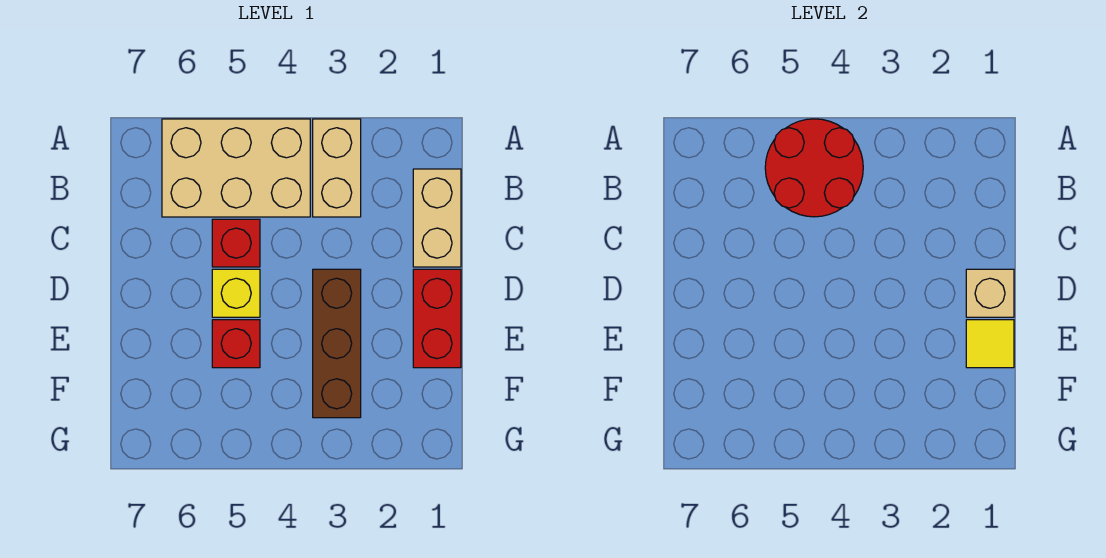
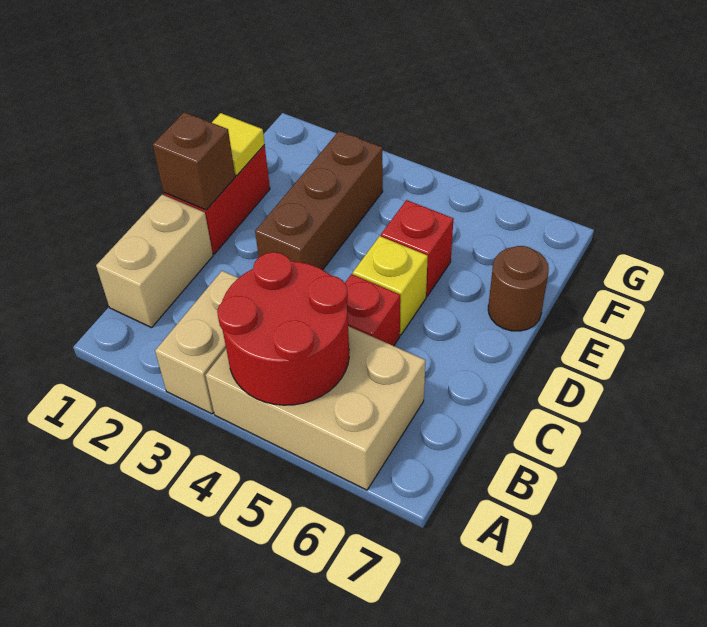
tan 1x1 brick [966,269,1014,317] -> brown 1x1 brick [153,112,235,210]
none -> brown 1x1 round brick [488,246,549,331]

